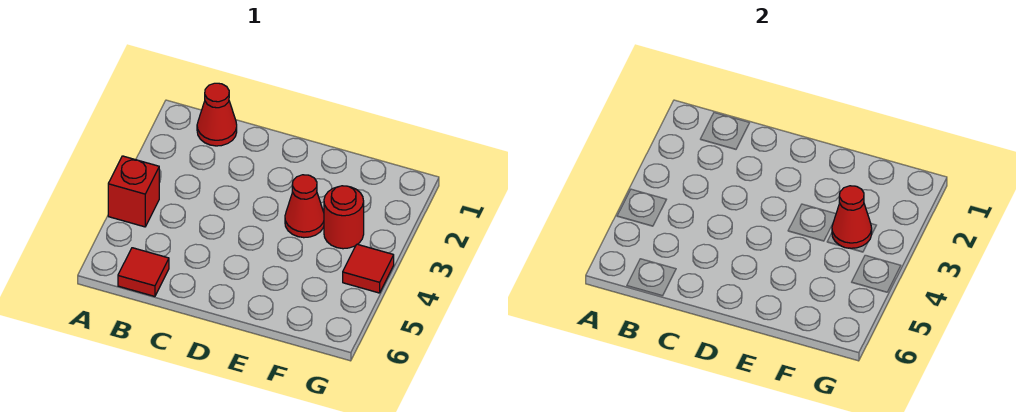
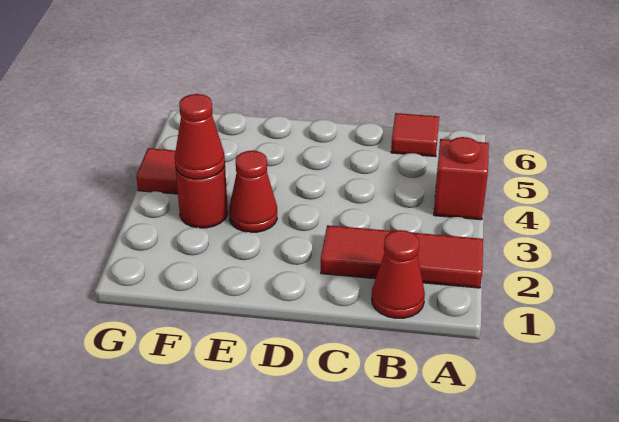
none -> red 1x3 tile [321,225,483,288]

